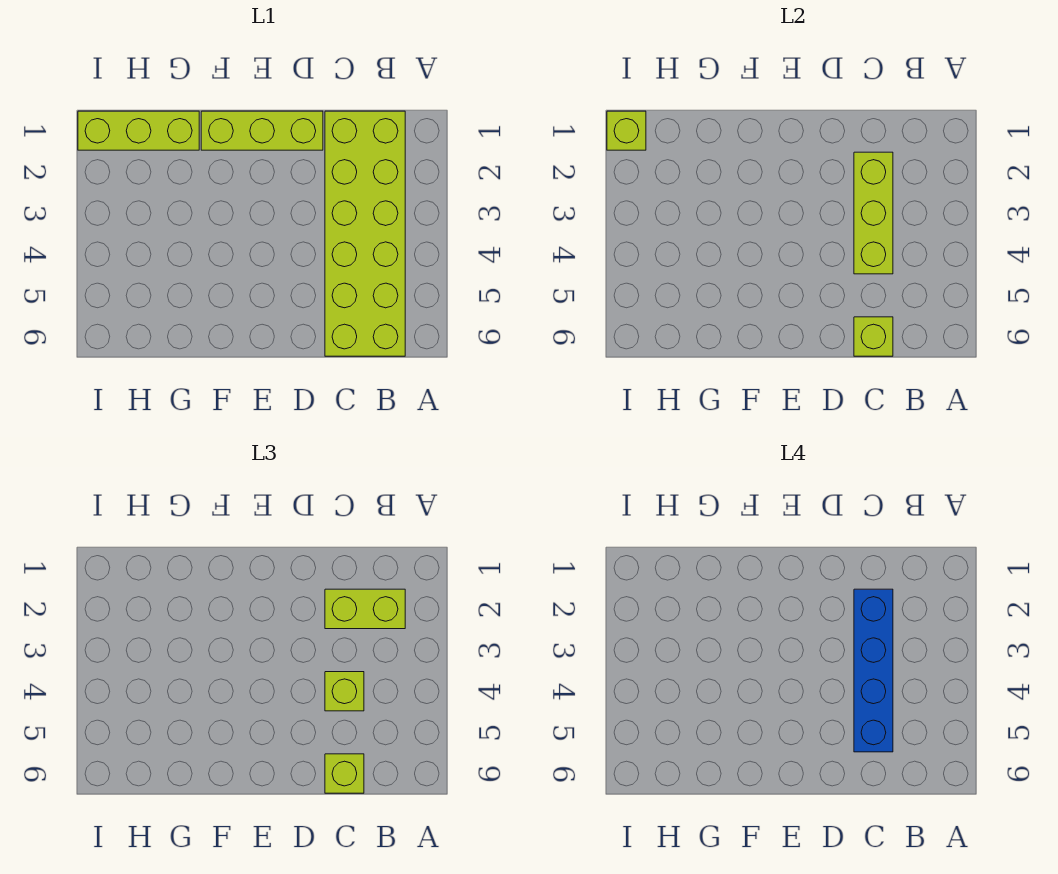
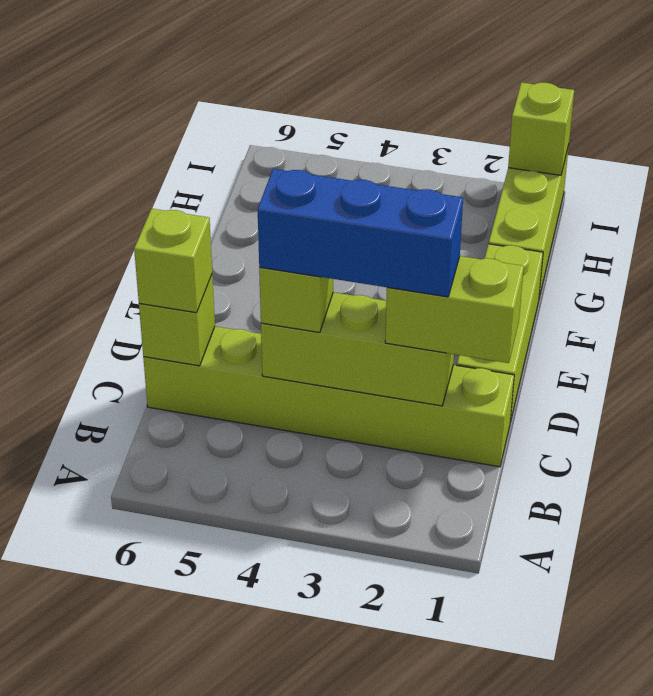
lime 2x6 brick [325,111,405,356] -> lime 1x6 brick [143,326,514,467]
lime 1x2 brick [325,589,405,629] -> lime 1x2 brick turned to [385,256,524,363]
blue 1x4 brick [854,589,893,752] -> blue 1x3 brick [258,169,463,297]

